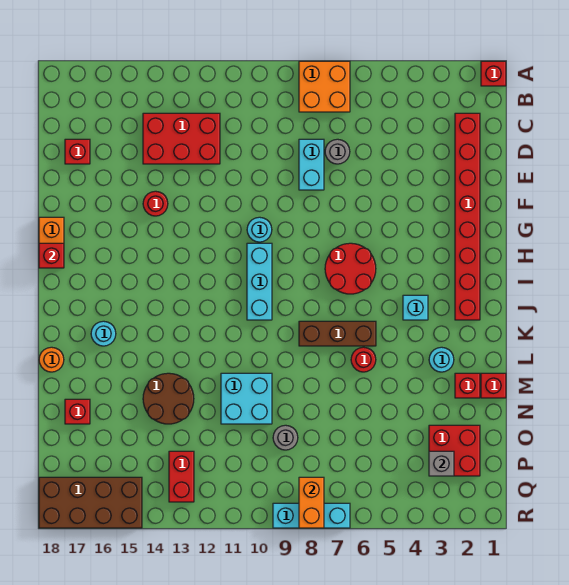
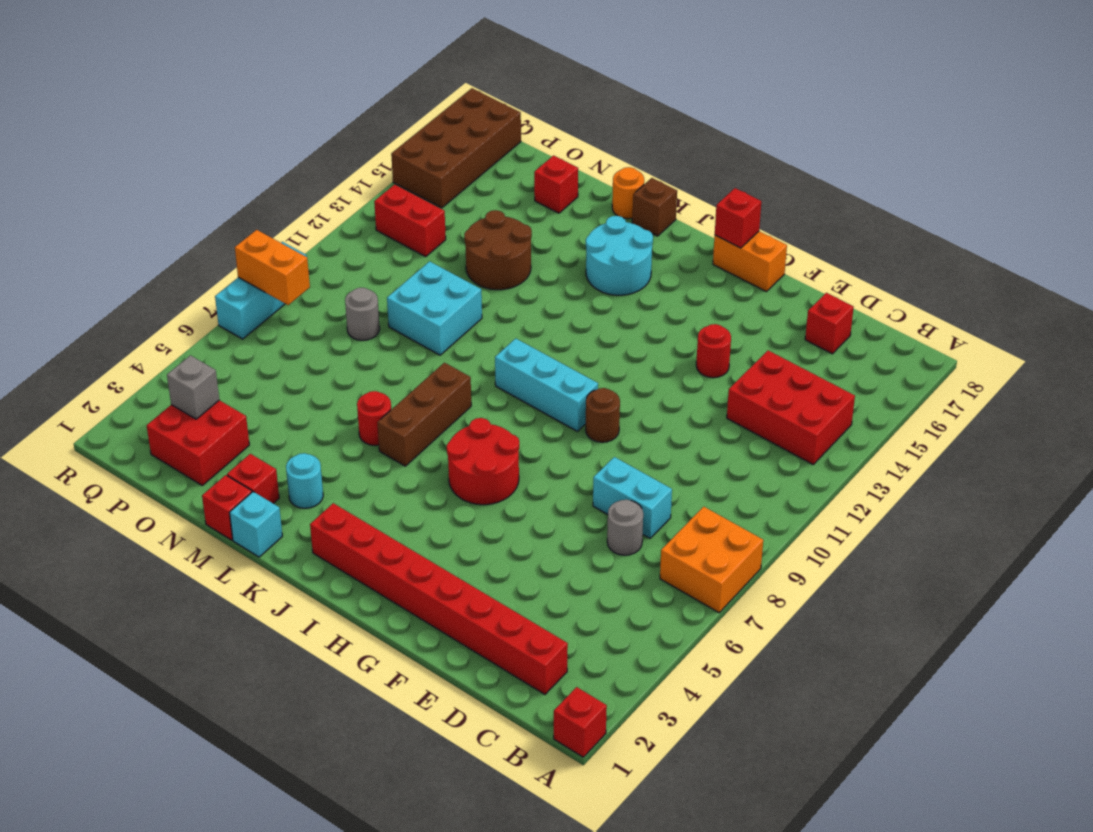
red 2x3 brick [143,113,220,164] -> red 2x3 brick turned to [727,351,855,464]
cyan 1x1 round brick [247,217,272,242] -> brown 1x1 round brick [586,388,620,442]
cyan 1x1 brick [403,295,428,320] -> cyan 1x1 brick moved to [230,492,282,557]
cyan 1x1 round brick [91,321,116,346] -> cyan 2x2 round brick [586,216,653,295]
none -> brown 1x1 brick [632,178,677,236]

